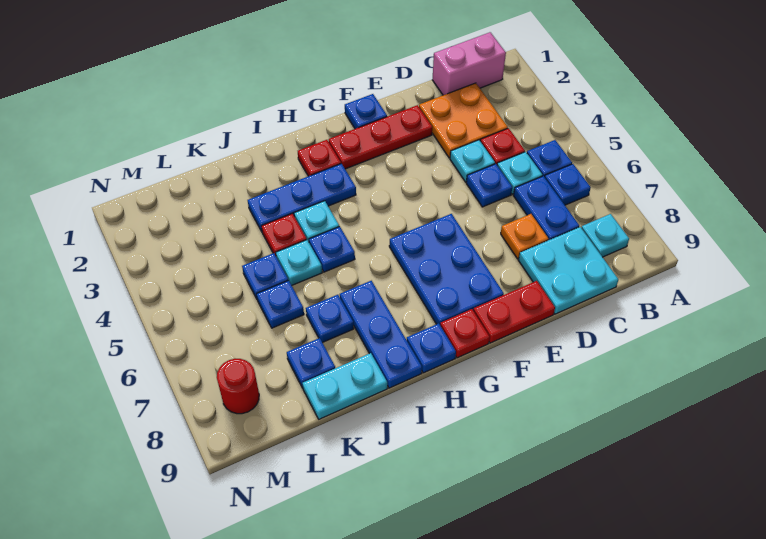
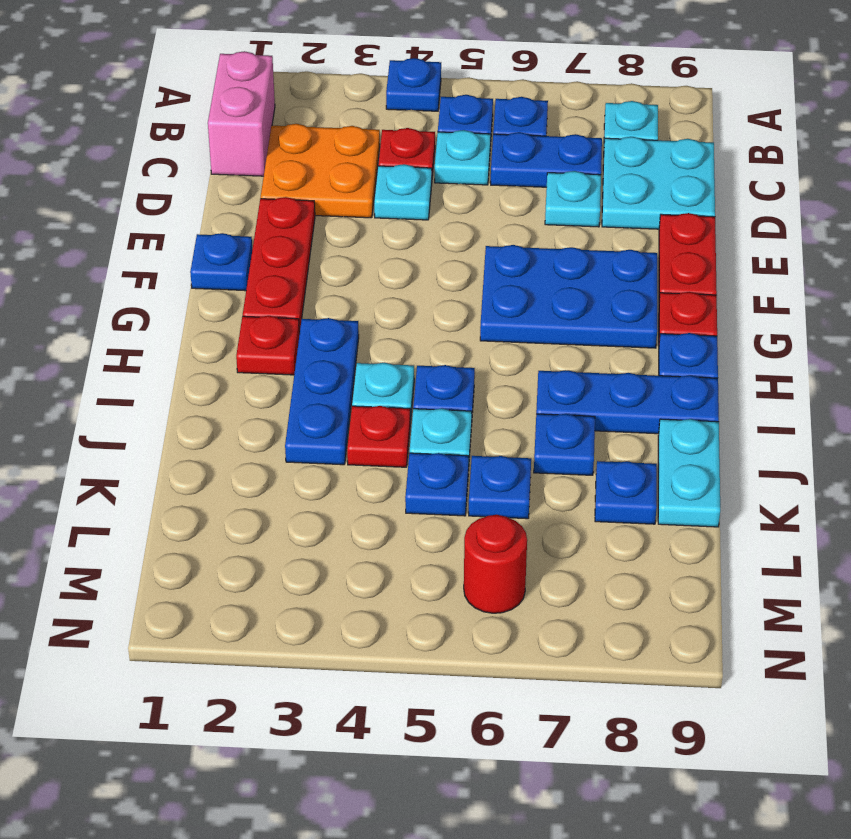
blue 1x1 plate [466,164,512,207] -> blue 1x1 plate moved to [386,58,441,111]
orange 1x1 plate [501,214,548,259] -> cyan 1x1 plate [545,171,601,227]
red 1x1 round brick [217,359,259,414] -> red 1x1 round brick moved to [464,515,527,613]

